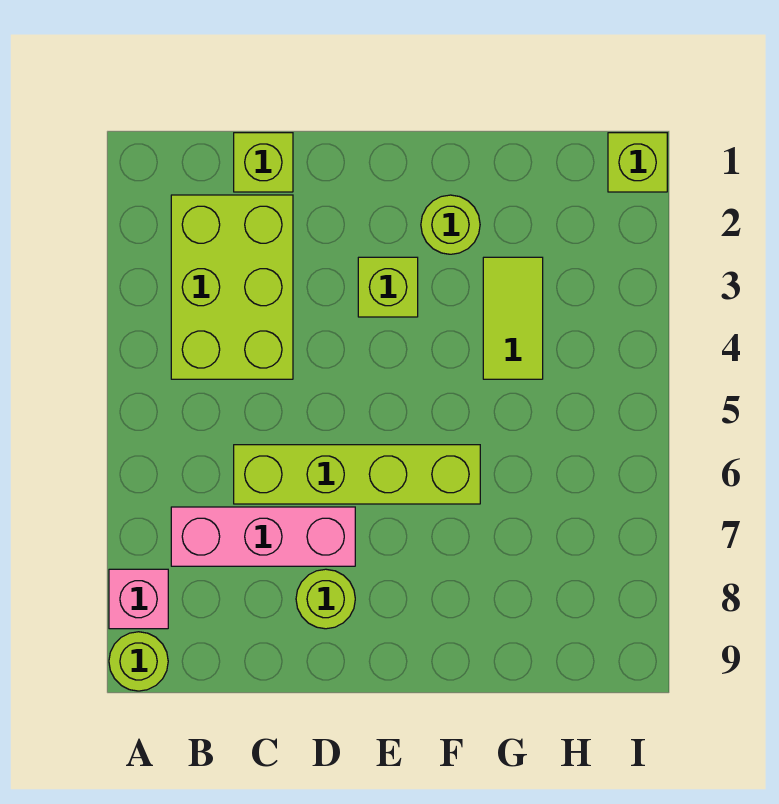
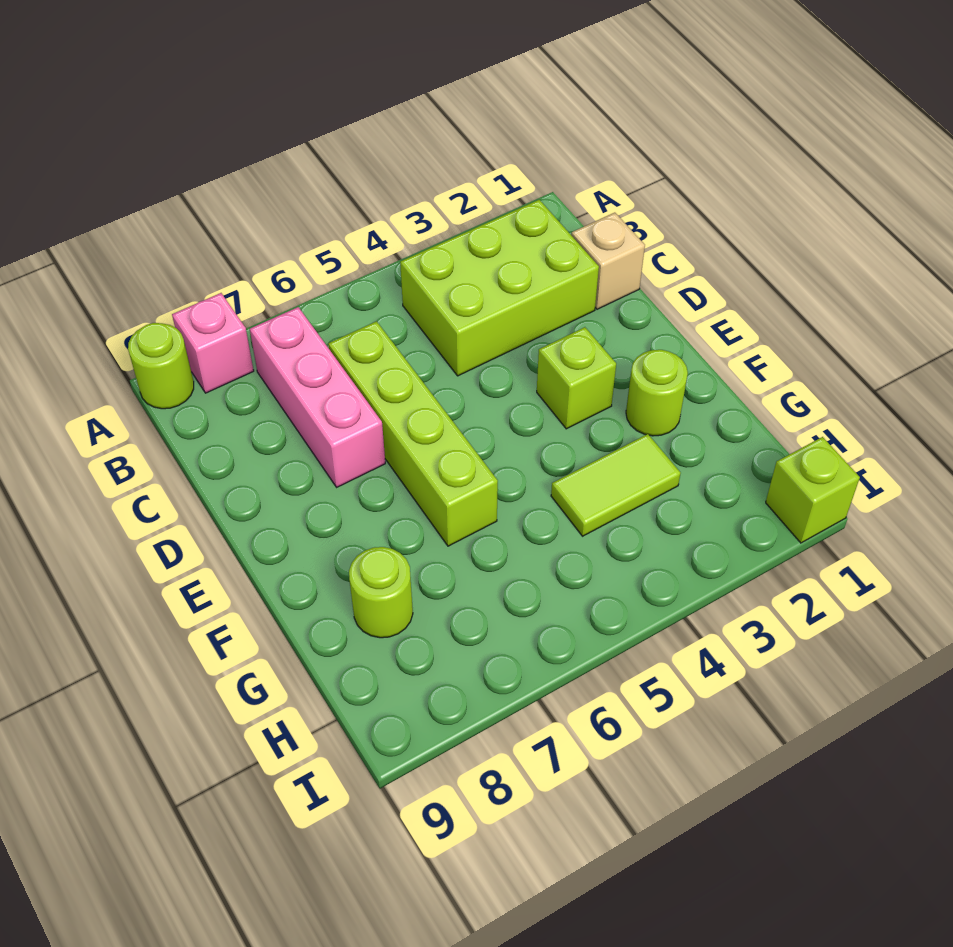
lime 1x1 brick [234,133,293,192] -> tan 1x1 brick [571,213,645,309]
lime 1x1 round brick [296,569,355,629] -> lime 1x1 round brick moved to [349,547,413,638]

